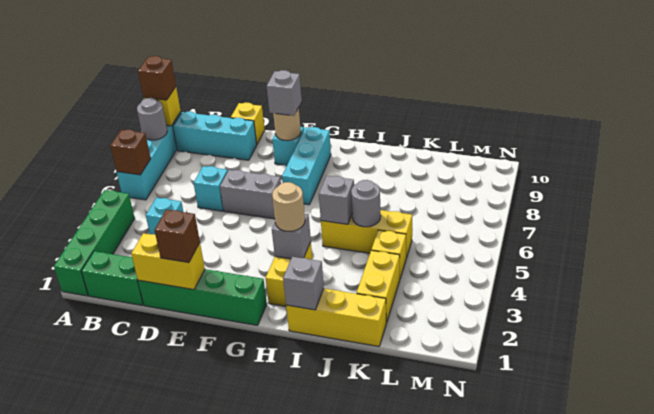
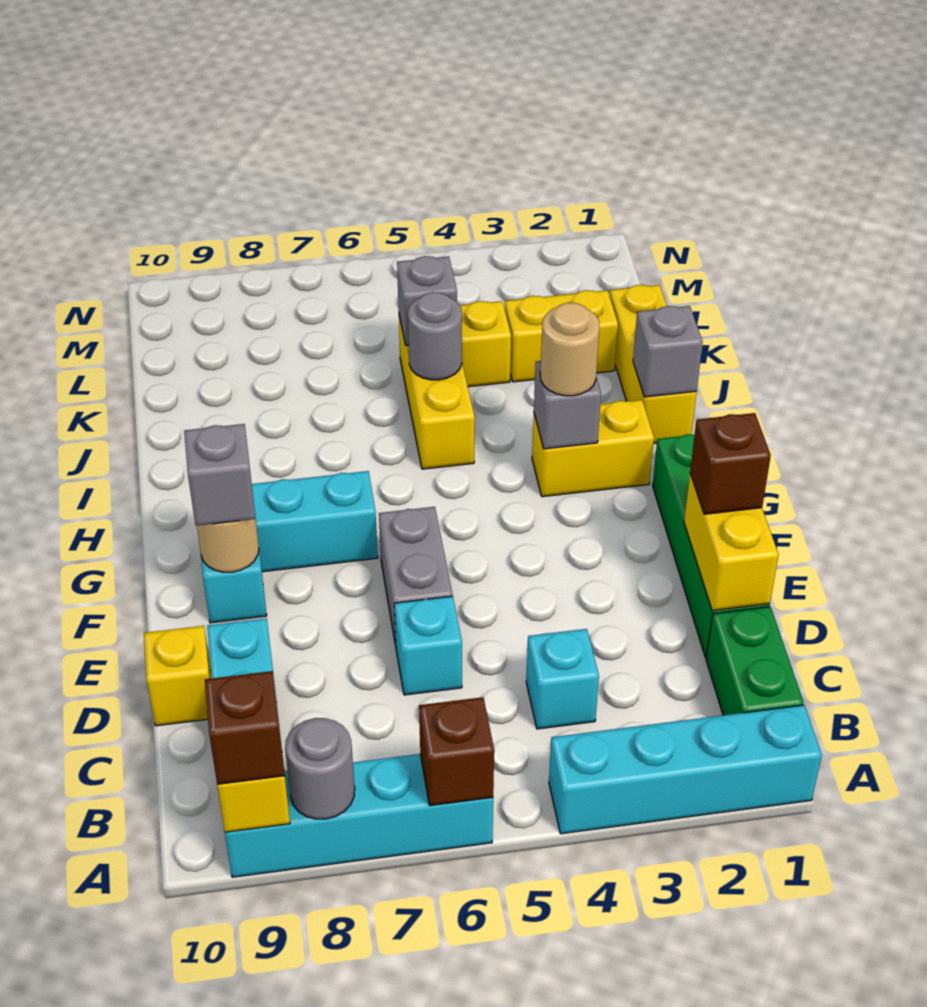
green 1x4 brick [54,190,135,296] -> cyan 1x4 brick [549,705,822,834]
grey 1x1 brick [319,176,354,224] -> grey 1x1 brick moved to [397,256,457,345]

